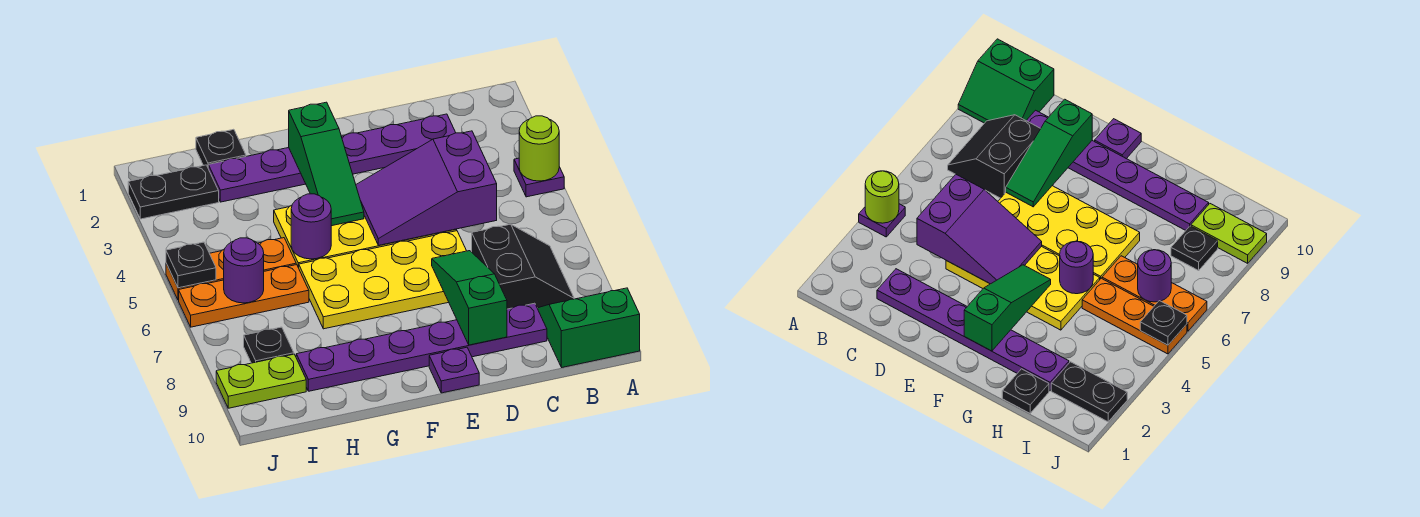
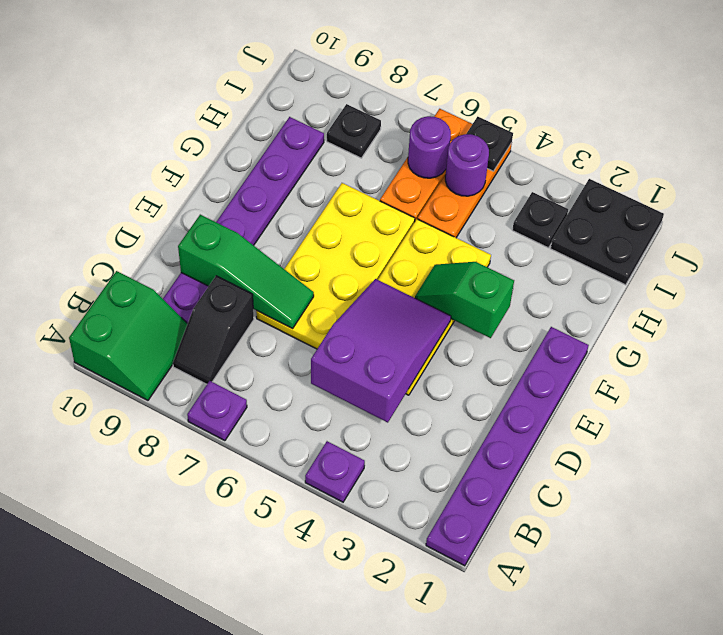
lime 1x1 round brick [519,116,559,181] -> none
black 2x2 slope [472,224,574,309] -> black 1x2 slope [173,276,254,384]
purple 1x6 plate [208,114,456,202] -> purple 1x6 plate moved to [426,327,589,566]
purple 1x1 plate [429,347,479,393] -> purple 1x1 plate moved to [187,381,247,441]
green 1x3 slope [289,102,364,226] -> green 1x2 slope [415,262,514,338]
purple 1x1 round brick [291,194,331,259] -> purple 1x1 round brick moved to [445,134,489,196]
black 1x1 plate [196,129,246,167] -> black 1x1 plate moved to [512,192,568,248]
black 1x2 plate [128,165,219,219] -> black 2x2 plate [550,179,664,285]
lime 1x2 plate [216,354,306,408] -> none

